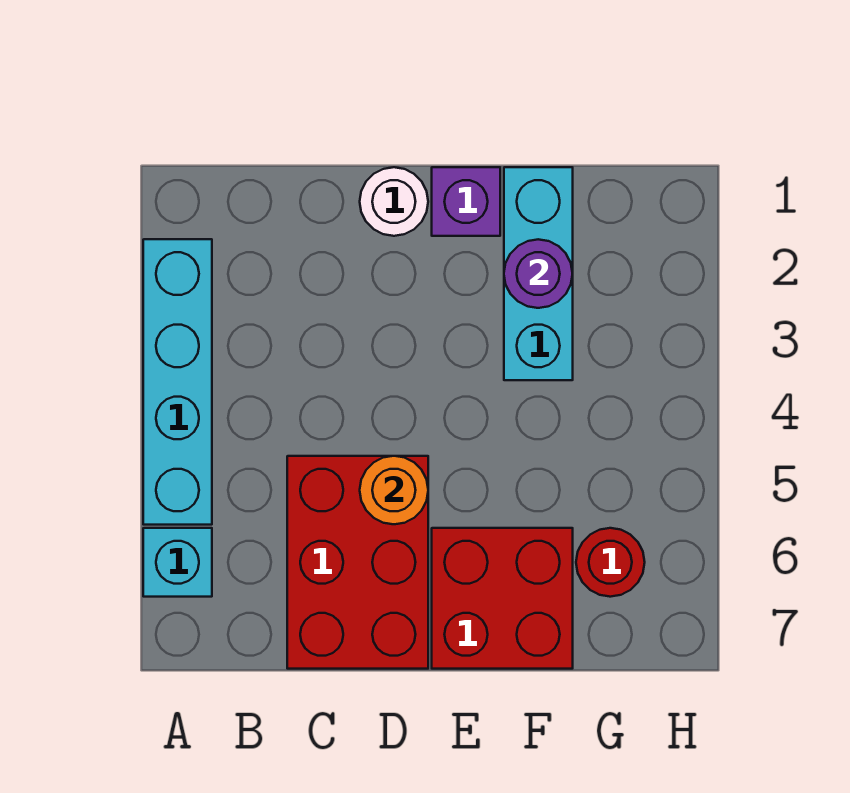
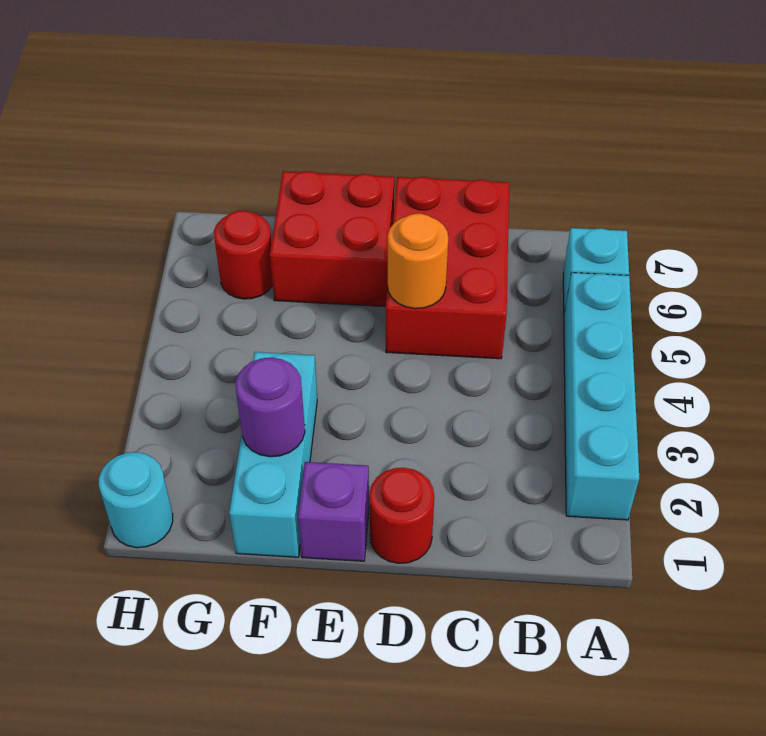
white 1x1 round brick [360,167,428,236] -> red 1x1 round brick [369,468,434,563]
none -> cyan 1x1 round brick [99,452,173,548]

